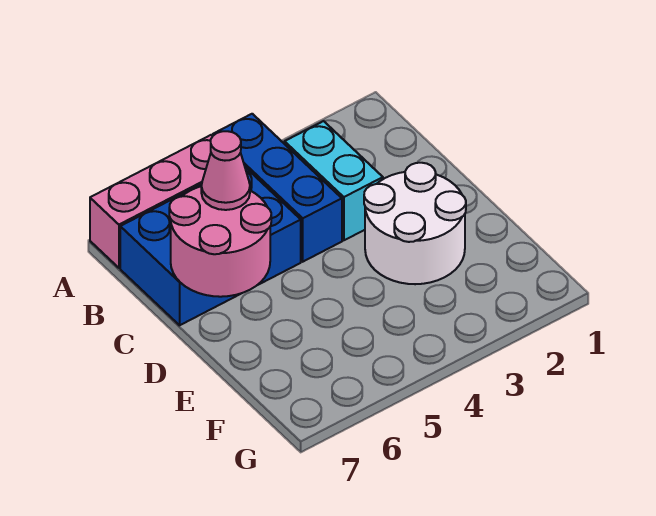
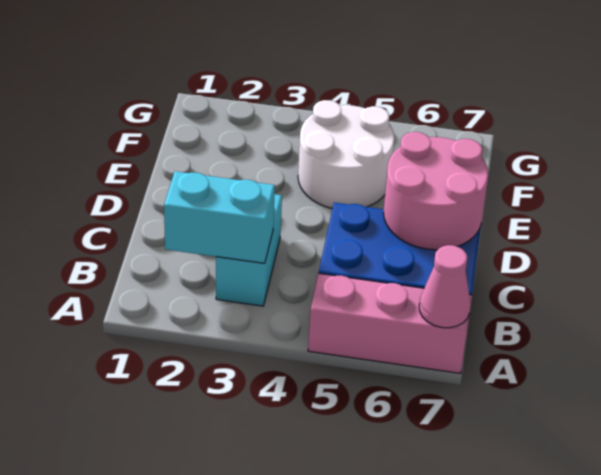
blue 1x3 brick [213,114,342,262] -> none
none -> cyan 1x2 brick [164,171,275,263]
pink 1x1 cone [201,131,250,210] -> pink 1x1 cone moved to [419,245,471,328]
white 2x2 round brick [364,163,466,284] -> white 2x2 round brick moved to [298,100,394,208]

